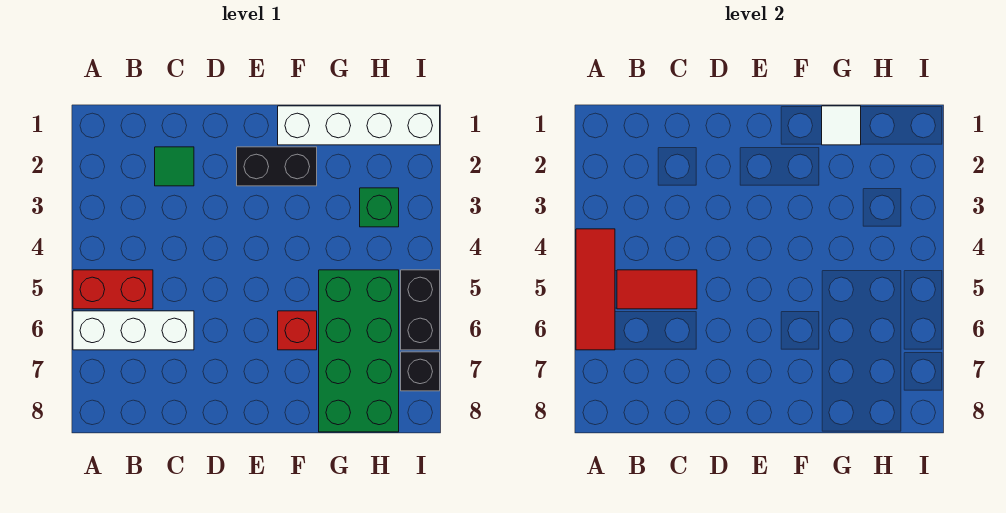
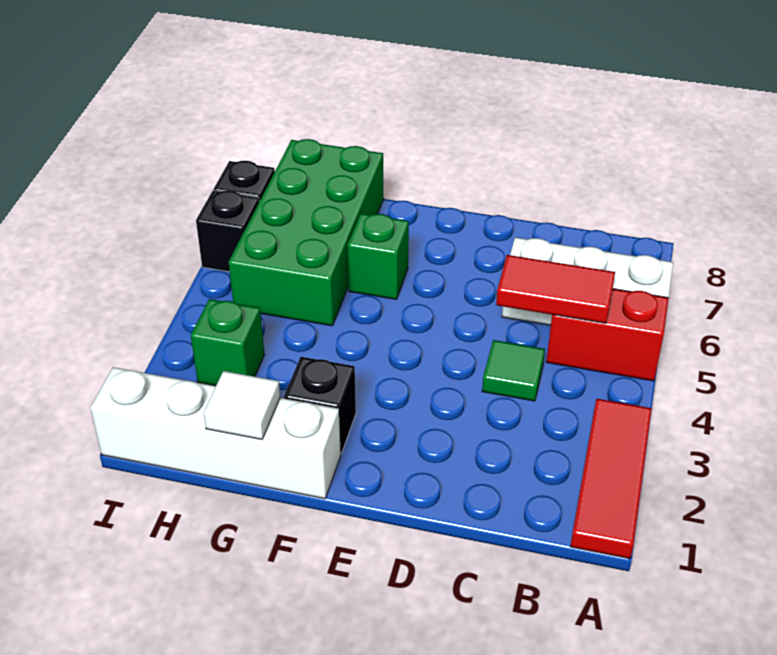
red 1x3 tile [576,229,615,350] -> red 1x3 tile moved to [570,399,652,559]
green 1x1 tile [155,147,194,186] -> green 1x1 tile moved to [482,340,545,401]
black 1x2 brick [237,147,317,186] -> black 1x1 brick [284,357,356,453]
red 1x1 brick [278,311,317,350] -> green 1x1 brick [348,214,409,299]
black 1x2 brick [401,270,440,350] -> black 1x1 brick [196,191,259,272]

